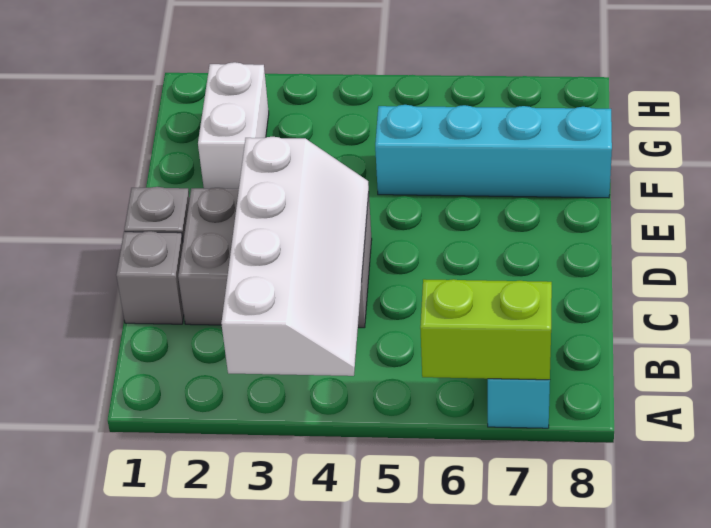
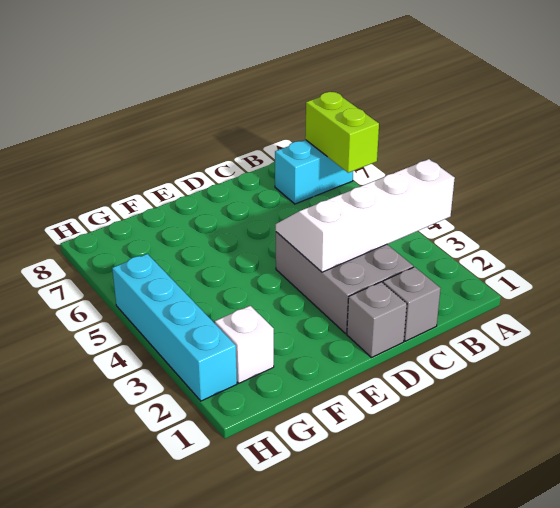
white 1x2 brick [198,62,269,189] -> white 1x1 brick [215,306,274,383]
cyan 1x4 brick [375,105,612,198] -> cyan 1x4 brick moved to [112,254,237,401]

